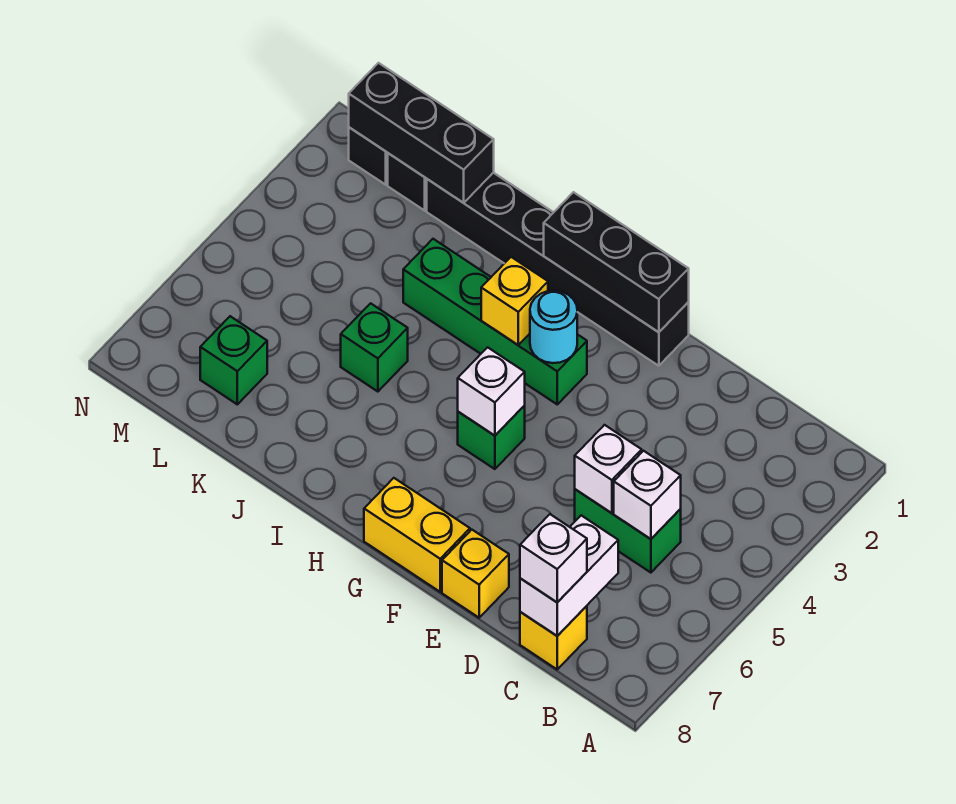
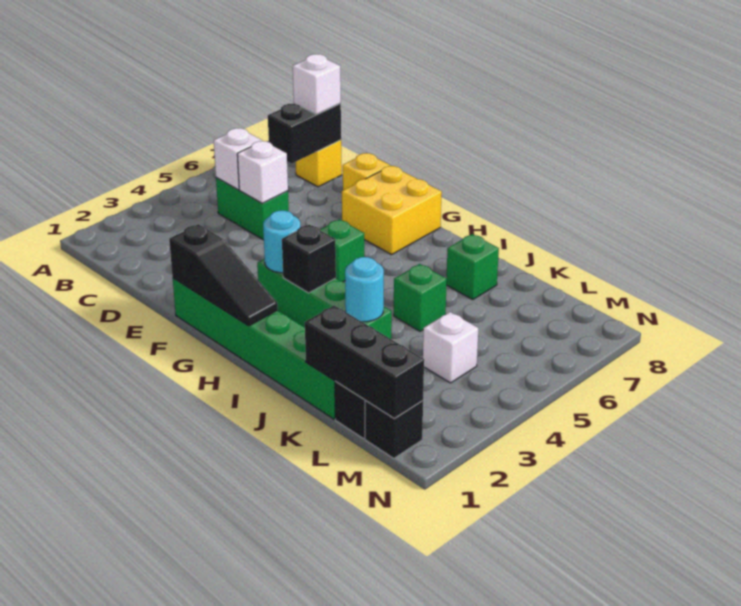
white 1x2 brick [520,515,618,636] -> black 1x2 brick [268,103,341,164]
black 1x6 brick [427,173,689,366] -> green 1x6 brick [173,278,336,419]
black 1x3 brick [544,192,689,332] -> black 1x3 slope [169,224,278,326]
yellow 1x2 brick [364,478,470,592] -> yellow 2x2 brick [342,166,442,255]
white 1x1 brick [458,347,525,436] -> white 1x1 brick moved to [423,312,478,383]
yellow 1x1 brick [481,257,548,345] -> black 1x1 brick [282,225,336,293]
none -> cyan 1x1 round brick [345,257,384,322]
green 1x1 brick [200,316,267,404] -> green 1x1 brick moved to [447,234,499,300]

